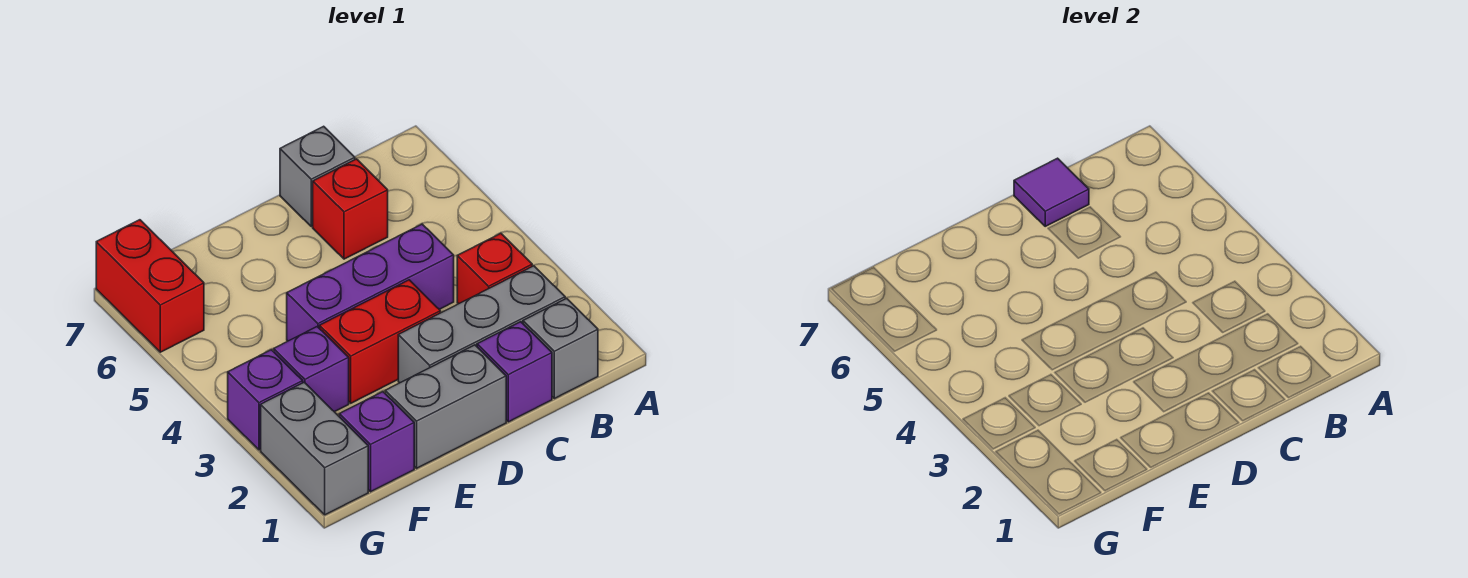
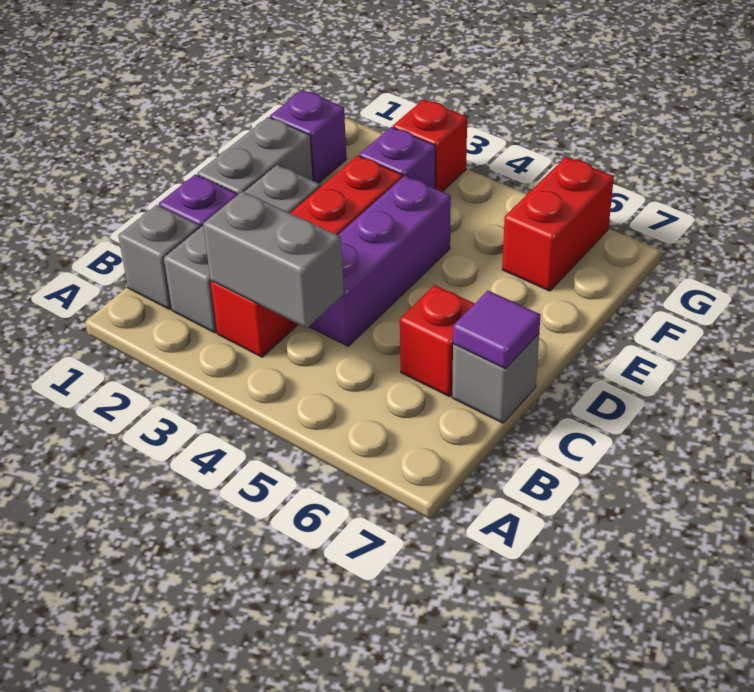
grey 1x2 brick [261,382,368,515] -> grey 1x2 brick moved to [203,191,344,328]
purple 1x1 brick [228,350,303,450] -> red 1x1 brick [393,99,467,192]
red 1x2 brick [96,220,204,352] -> red 1x2 brick turned to [502,157,614,291]

